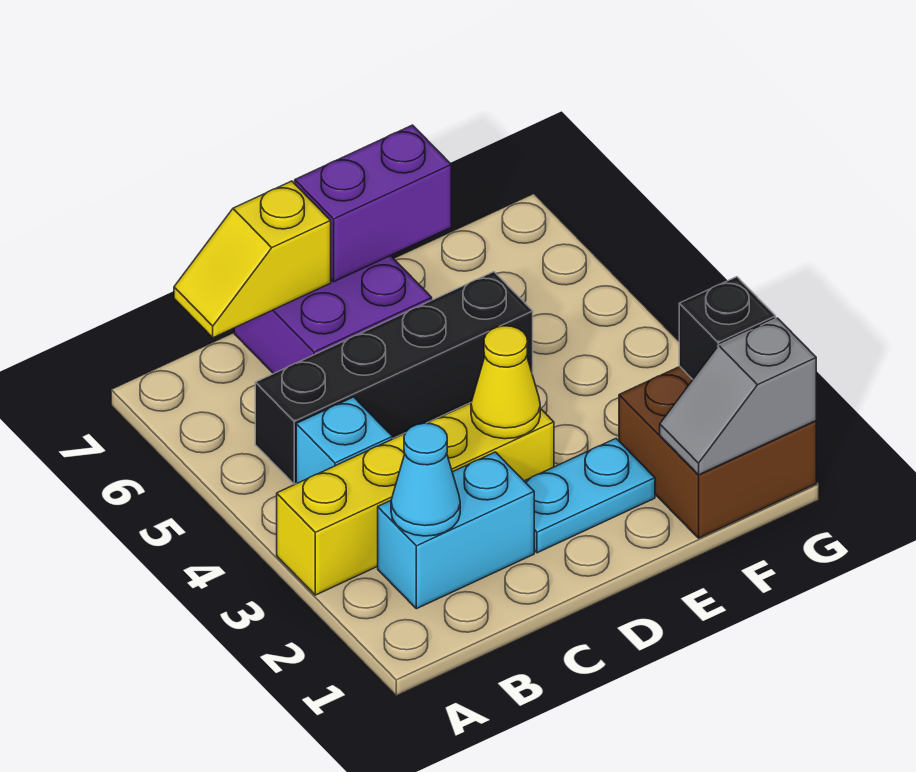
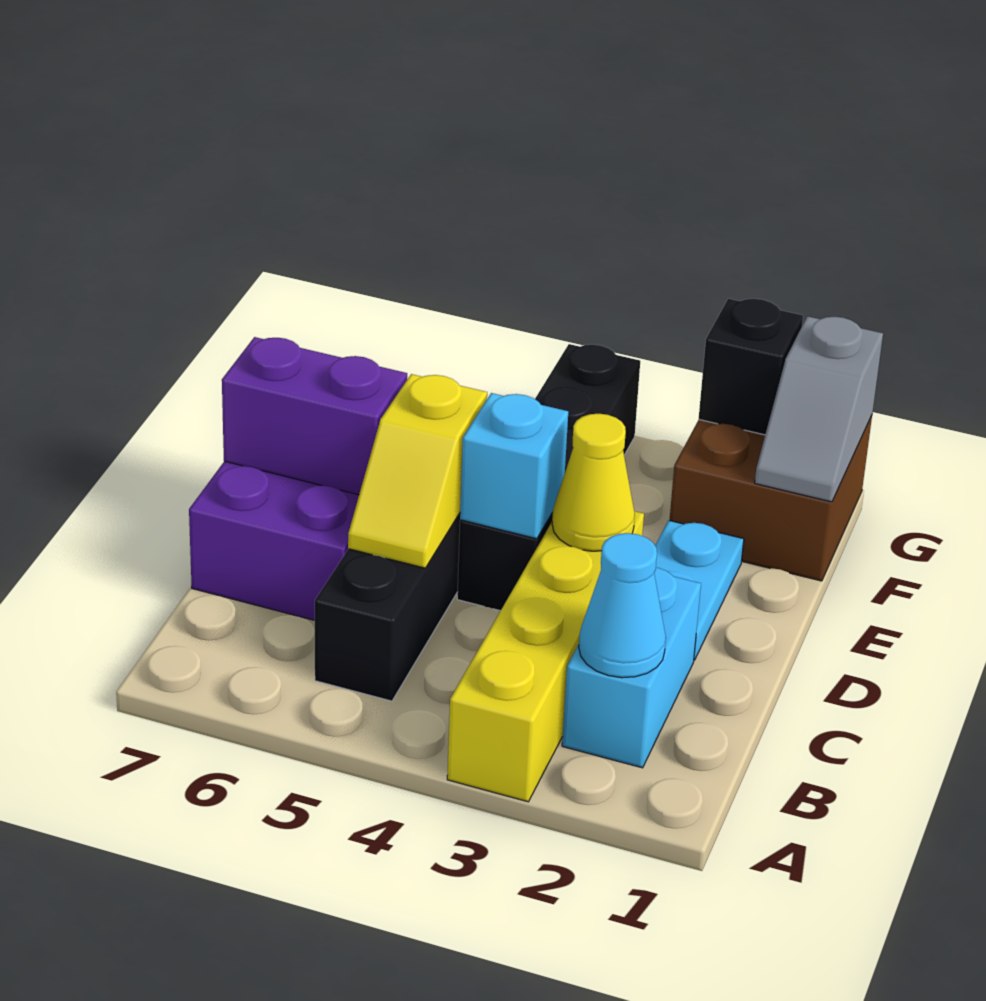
cyan 1x1 brick [296,397,392,484] -> cyan 1x1 brick moved to [460,393,568,539]
yellow 1x2 slope [174,181,331,338] -> yellow 1x2 slope moved to [348,374,487,568]
none -> black 1x4 brick [457,344,640,611]
purple 1x2 brick [295,125,451,282] -> purple 1x2 brick turned to [222,337,407,495]

